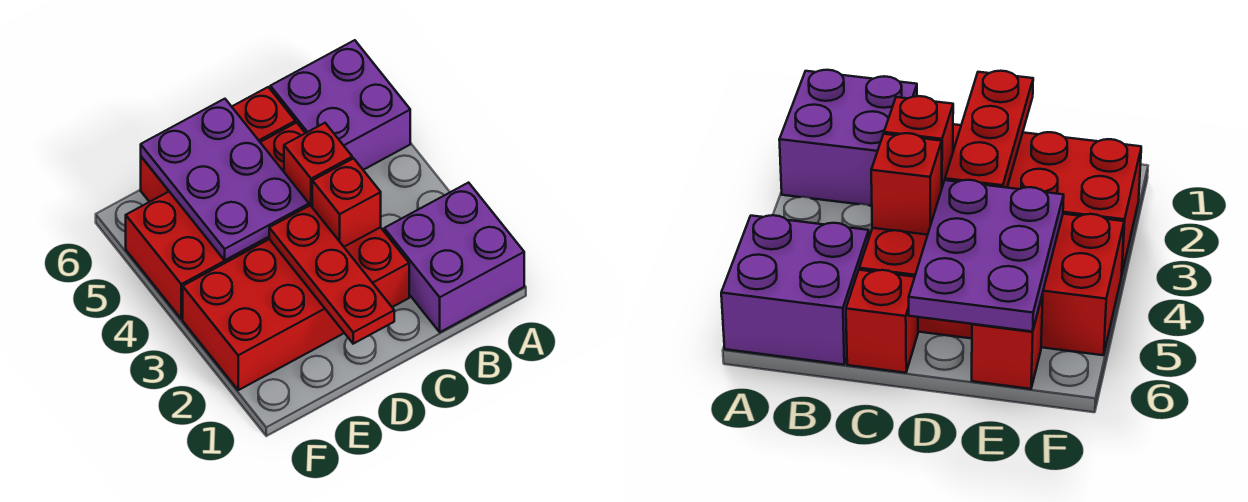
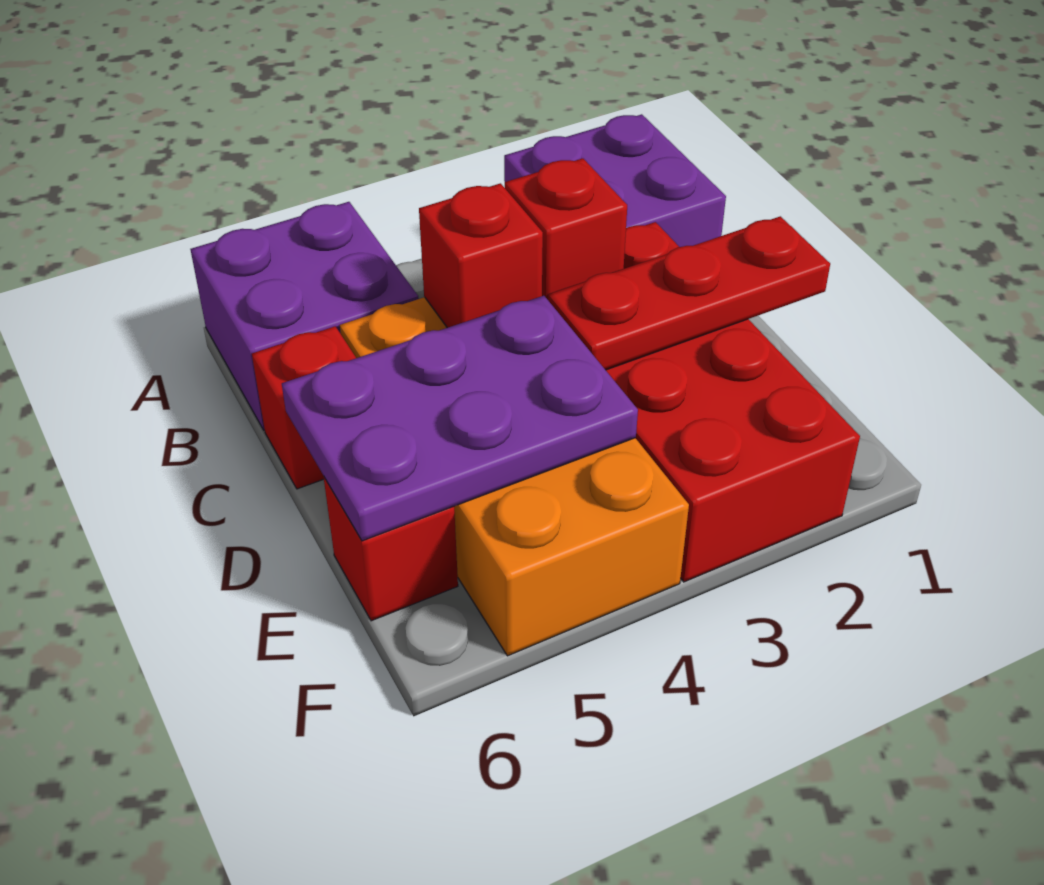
red 2x4 brick [126,123,305,319] -> orange 2x4 brick [340,297,689,656]

